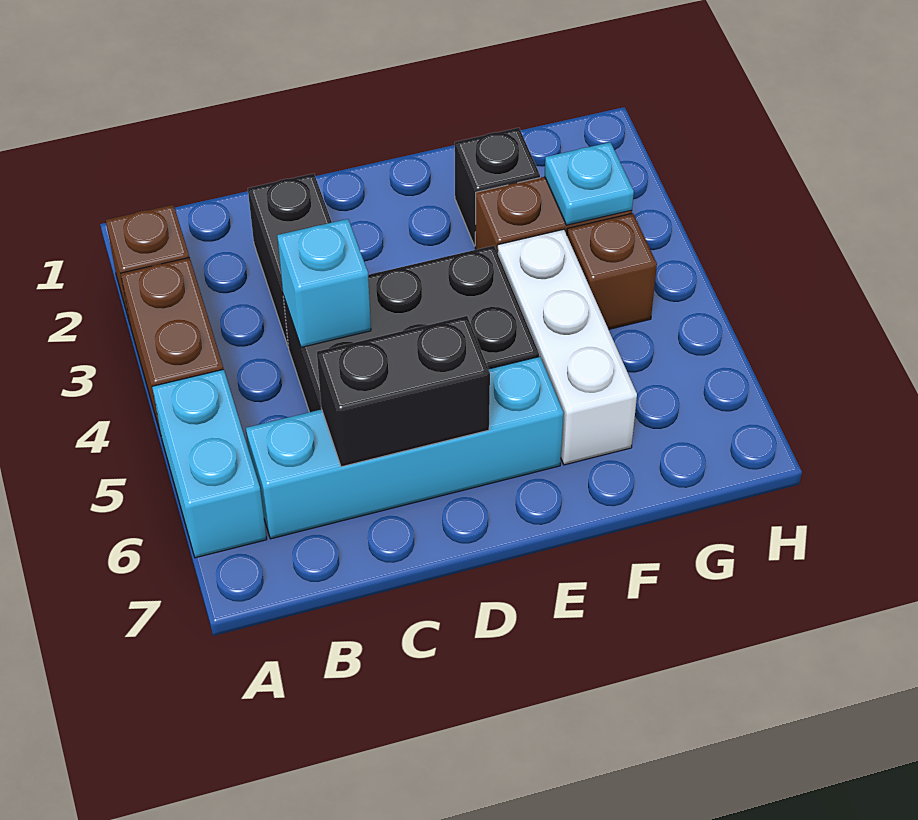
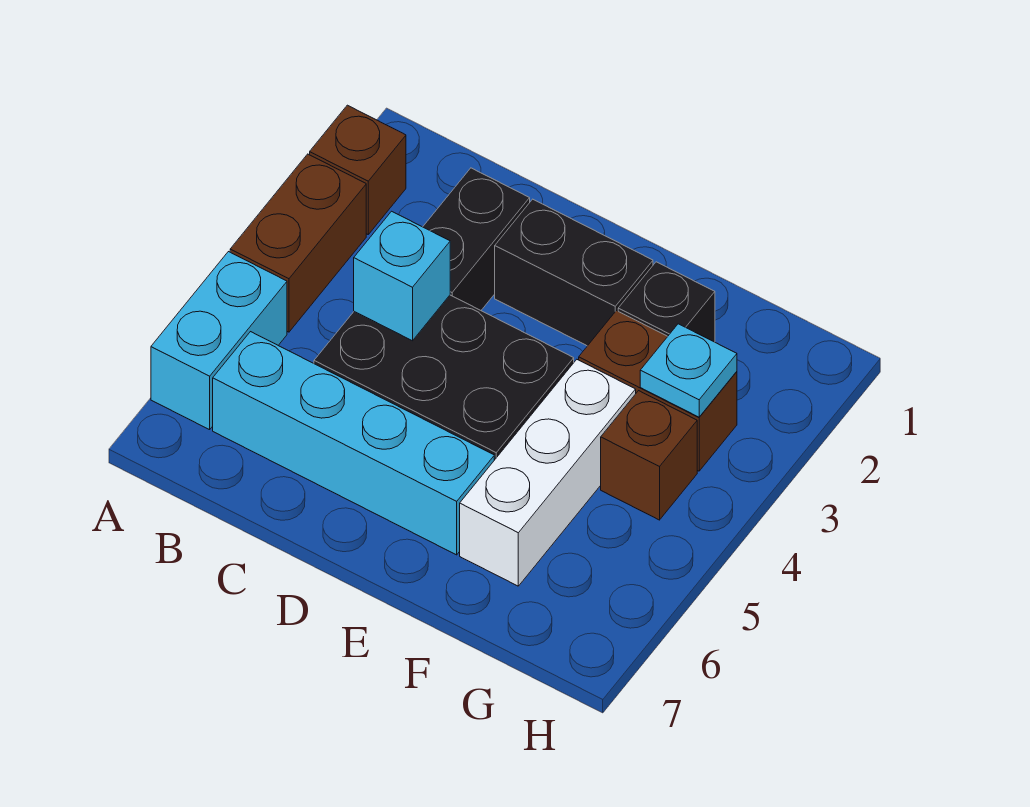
black 1x2 brick [317,316,490,467] -> black 1x2 brick moved to [495,199,653,346]

